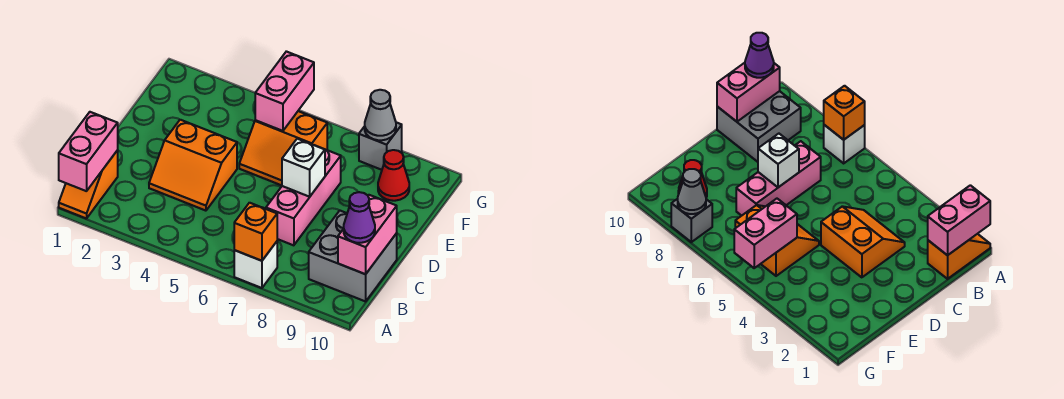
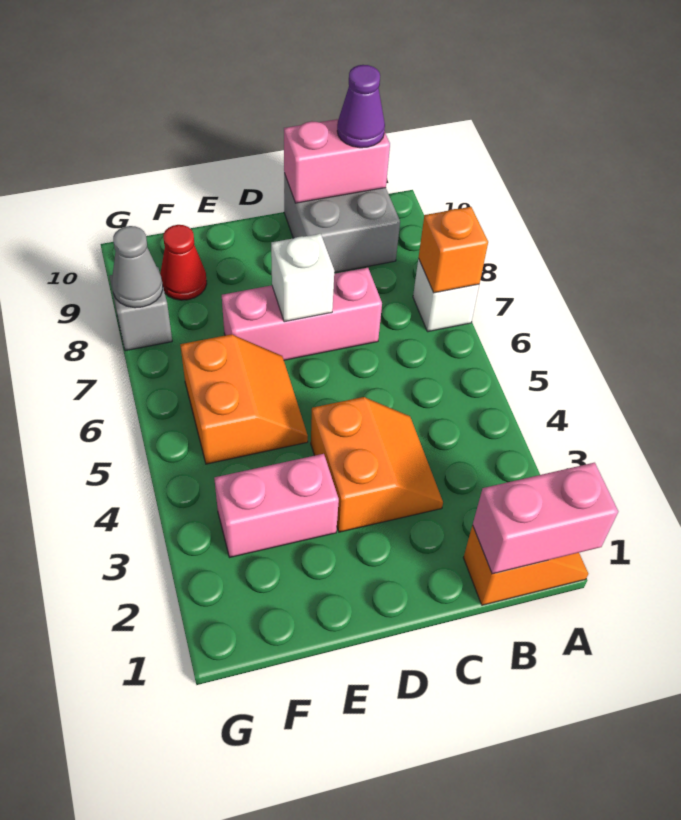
pink 1x2 brick [255,51,314,131] -> pink 1x2 brick moved to [214,454,339,557]

